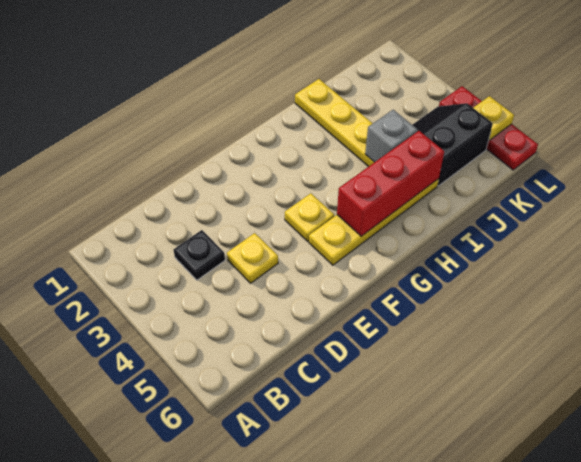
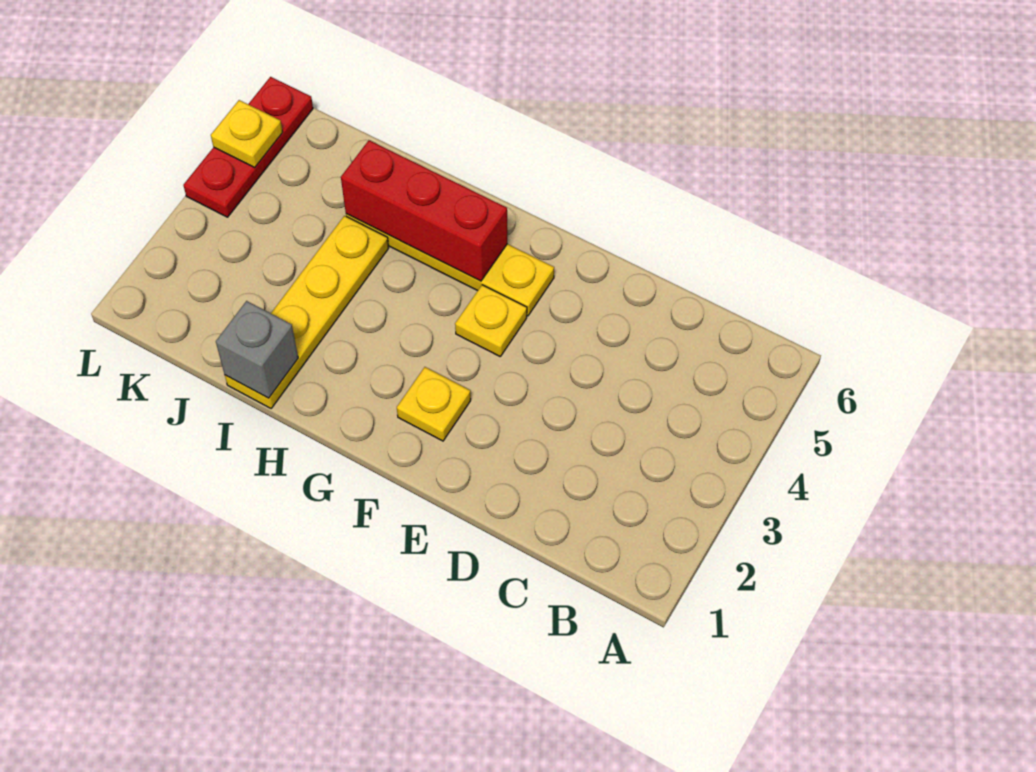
black 1x1 plate [173,230,225,280] -> none
yellow 1x1 plate [227,233,278,283] -> yellow 1x1 plate moved to [397,367,471,441]
grey 1x1 brick [365,110,418,162] -> grey 1x1 brick moved to [216,301,298,398]
black 2x2 slope [413,103,493,186] -> none

